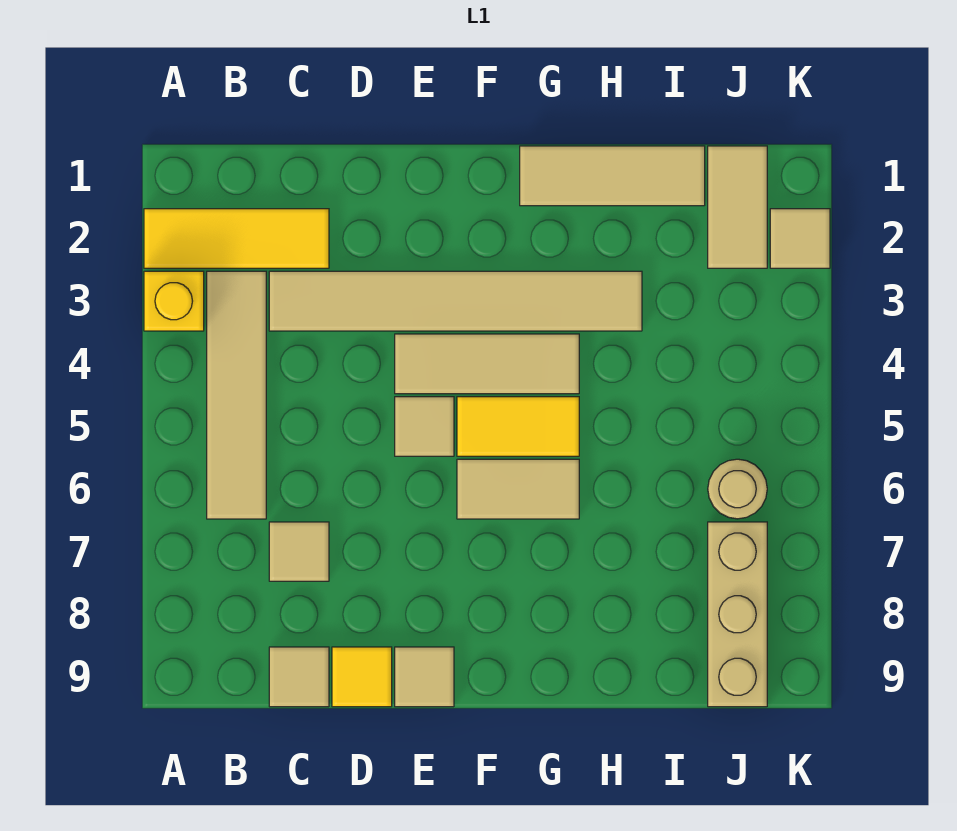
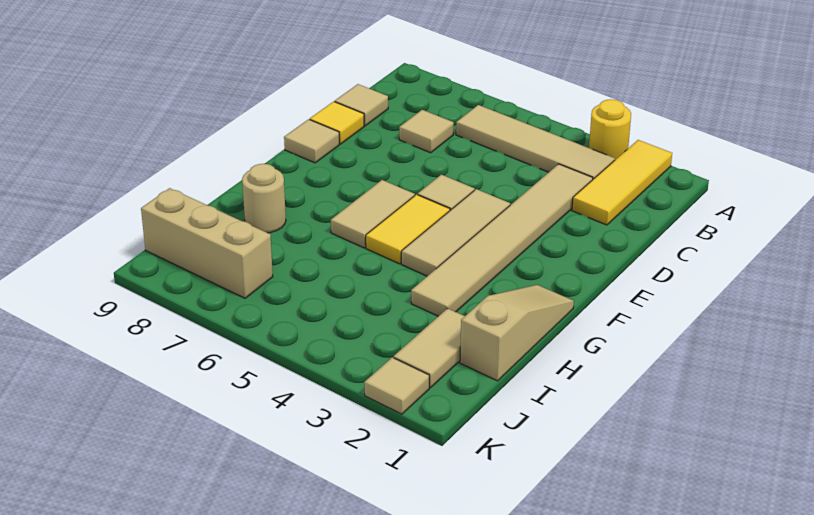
yellow 1x1 brick [144,271,204,331] -> yellow 1x1 round brick [589,99,631,160]
tan 1x3 tile [520,146,705,206] -> tan 1x3 slope [460,285,574,381]
tan 1x2 tile [708,146,767,268] -> tan 1x2 tile turned to [394,308,465,388]
tan 1x1 round brick [708,459,767,519] -> tan 1x1 round brick moved to [242,164,286,233]

